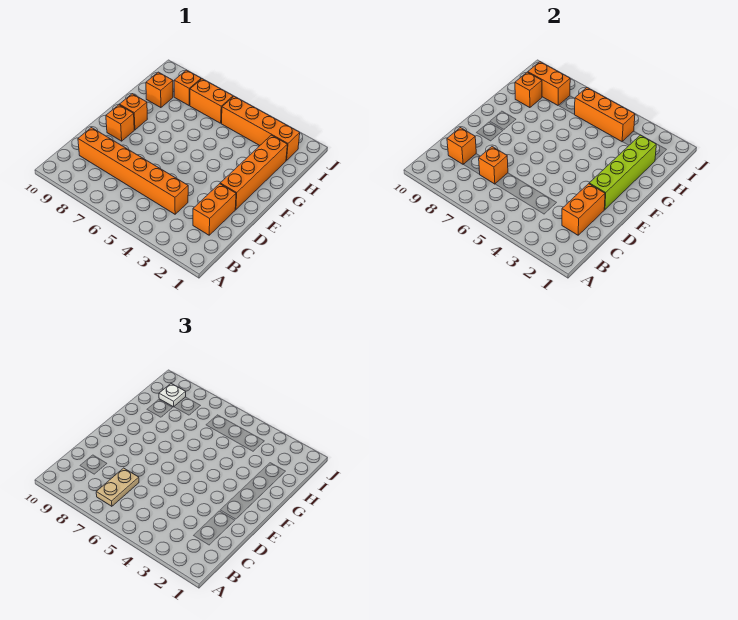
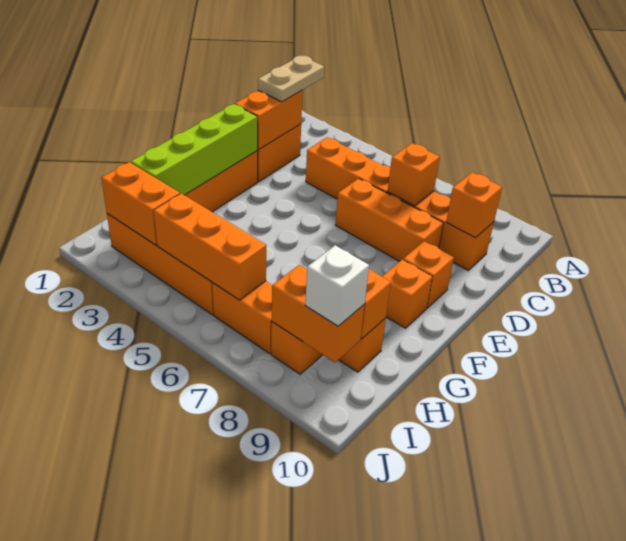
tan 1x2 plate [96,468,139,506] -> tan 1x2 plate moved to [258,56,324,102]
none -> orange 1x3 brick [336,178,443,261]
none -> orange 1x2 brick [101,162,180,245]
white 1x1 plate [159,384,186,407] -> white 1x1 brick [305,245,369,326]

